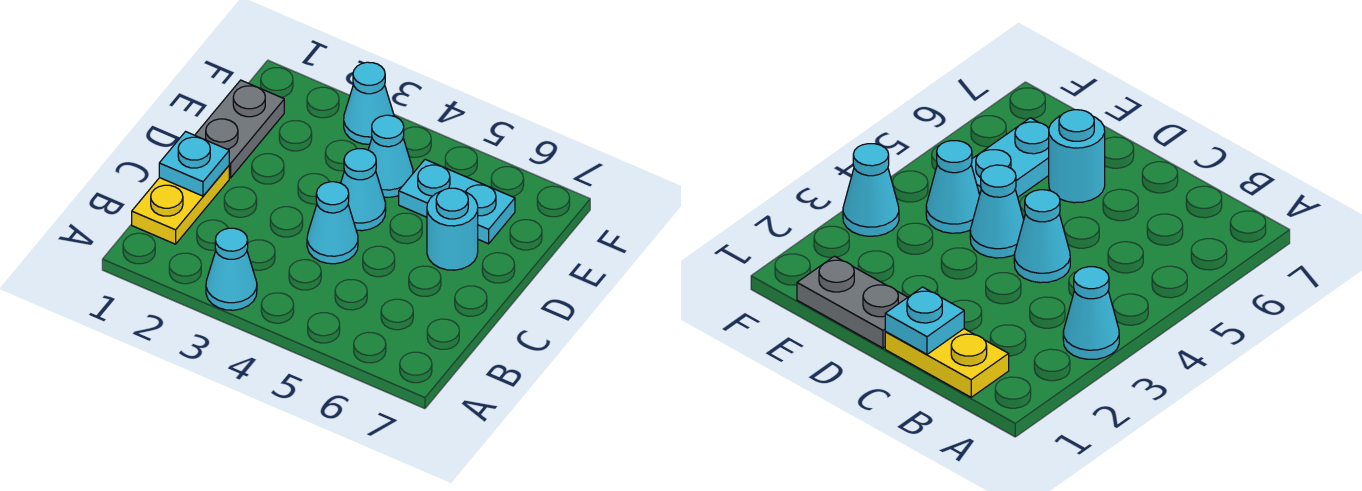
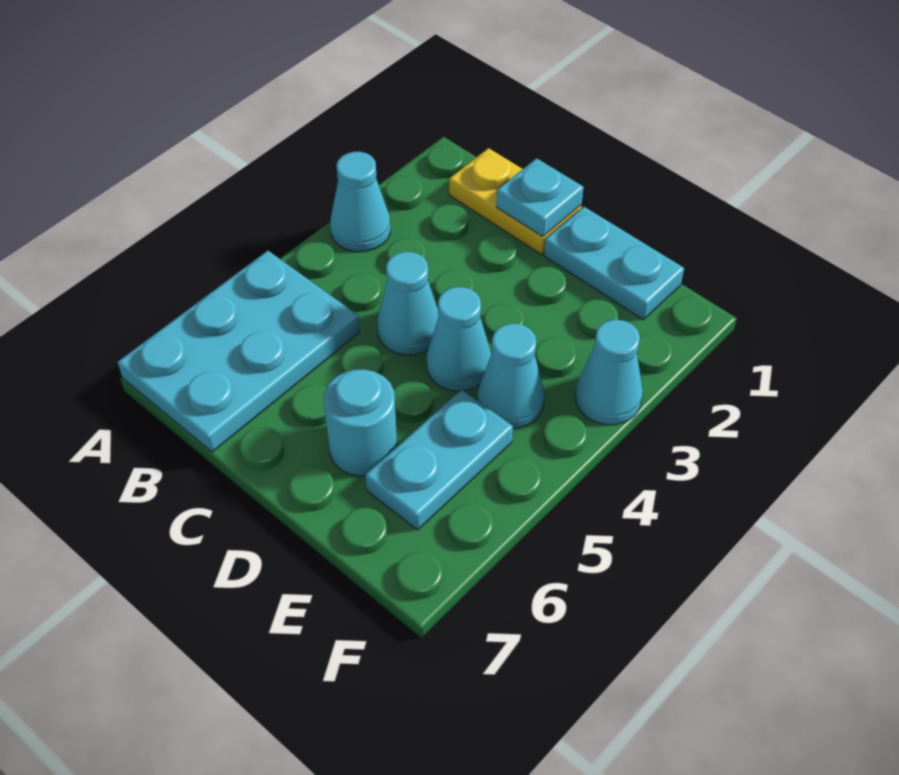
none -> cyan 2x3 plate [118,251,360,452]
grey 1x2 plate [195,80,284,178] -> cyan 1x2 plate [544,207,684,319]

